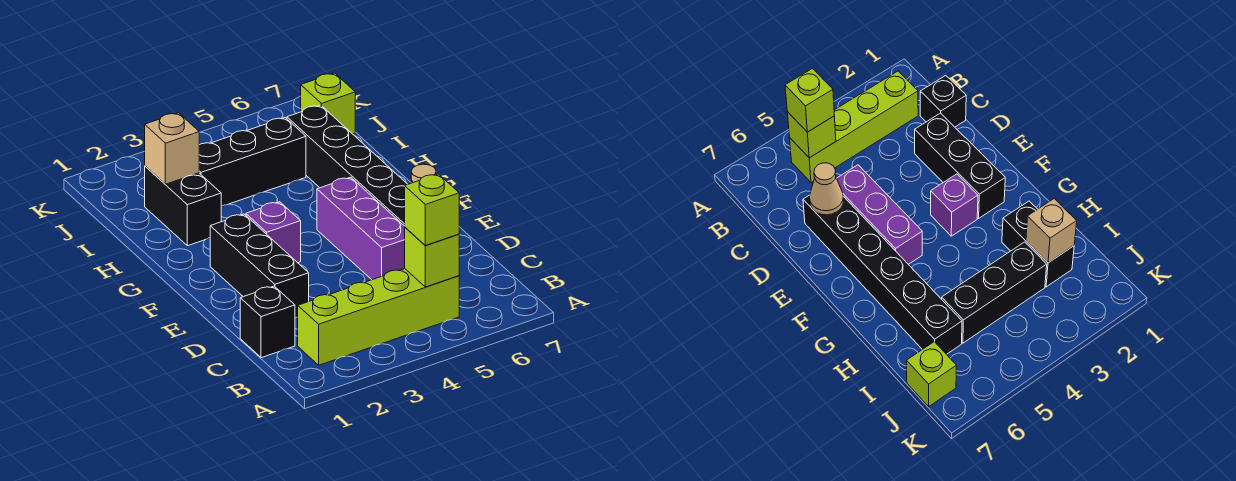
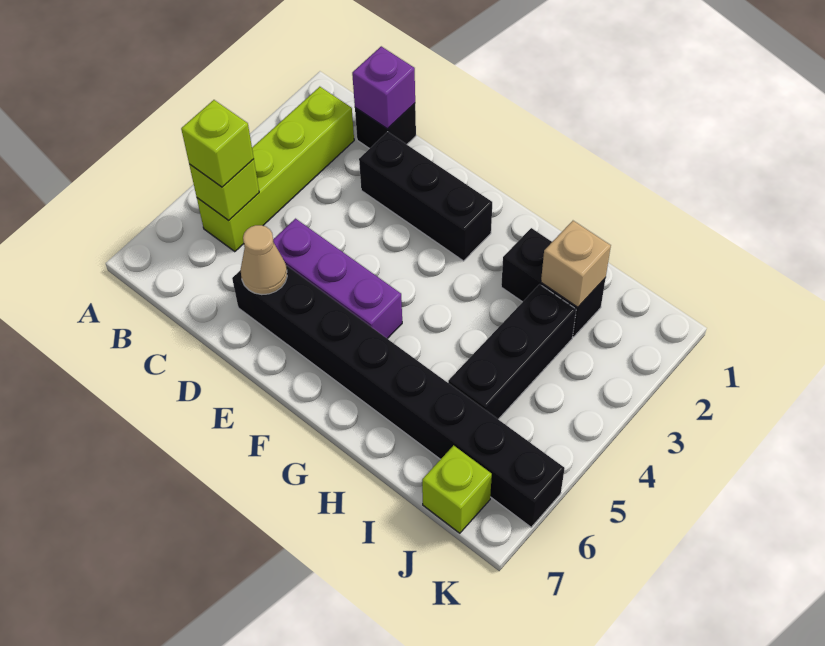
black 1x6 brick [287,105,408,226] -> black 1x8 brick [232,265,565,527]
purple 1x1 brick [246,202,301,263] -> purple 1x1 brick moved to [352,46,415,128]

